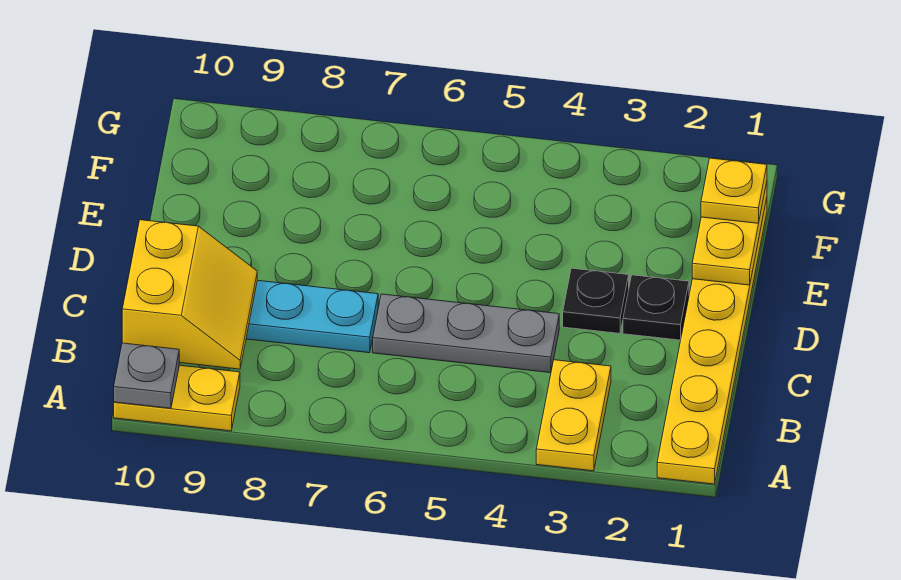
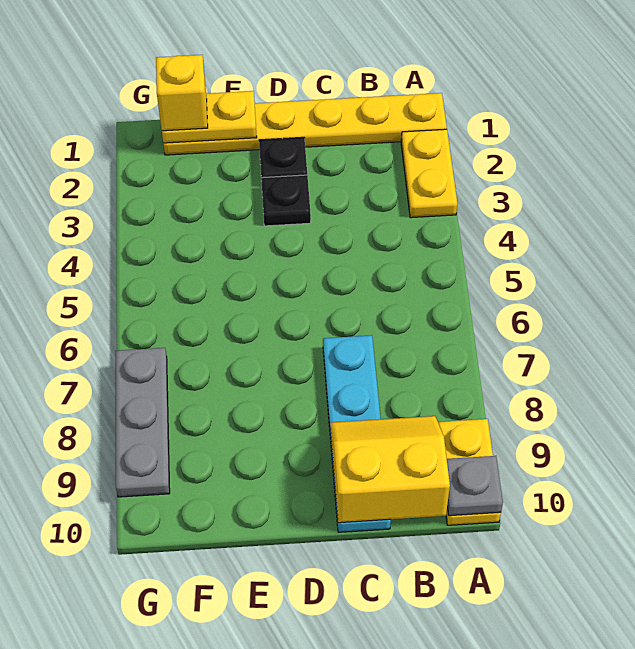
yellow 1x2 plate [536,360,611,471] -> yellow 1x2 plate turned to [401,129,457,218]
grey 1x3 plate [373,294,559,373] -> grey 1x3 plate moved to [116,348,170,497]
yellow 1x1 plate [701,158,767,223] -> yellow 1x1 brick [156,55,208,131]

